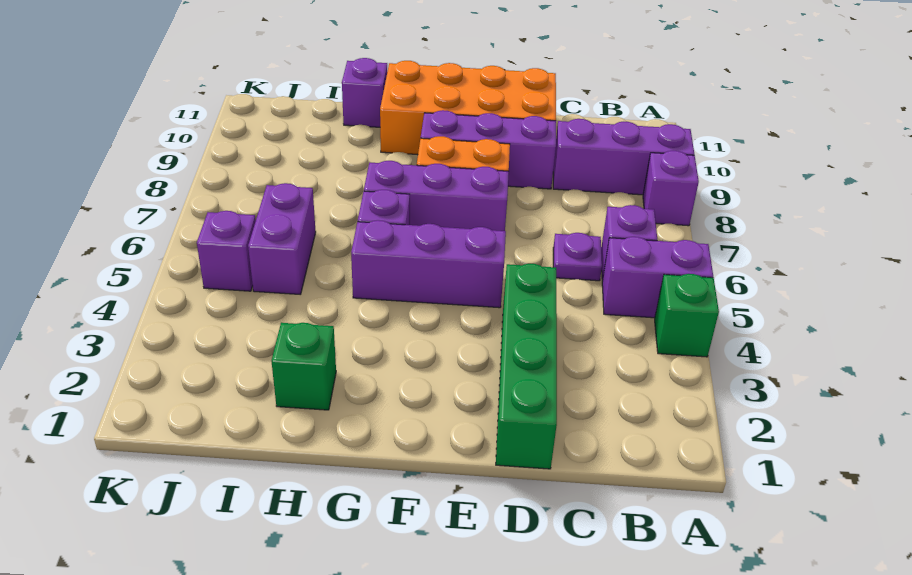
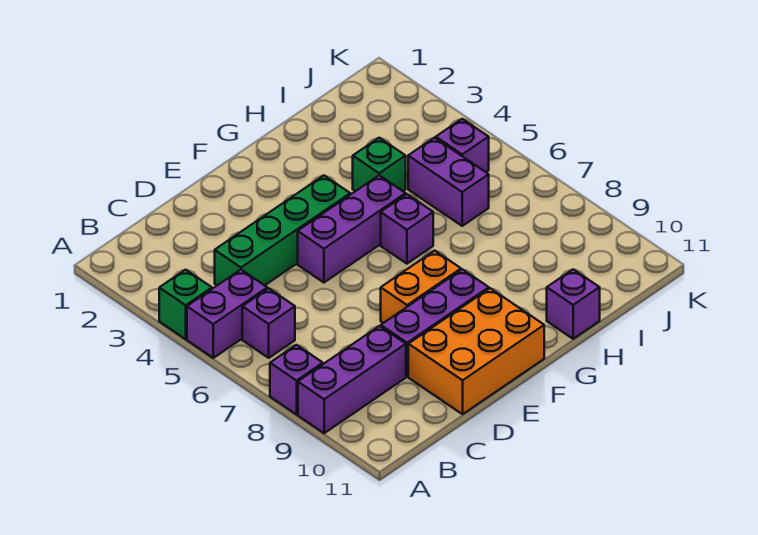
purple 1x1 plate [553,233,602,281] -> none
green 1x4 brick [496,264,557,469] -> green 1x4 brick turned to [215,175,350,285]
orange 2x4 brick [380,61,556,155] -> orange 2x3 brick [408,288,544,414]
purple 1x3 brick [364,161,509,231] -> none
green 1x1 brick [271,323,336,410] -> green 1x1 brick moved to [353,138,406,191]

